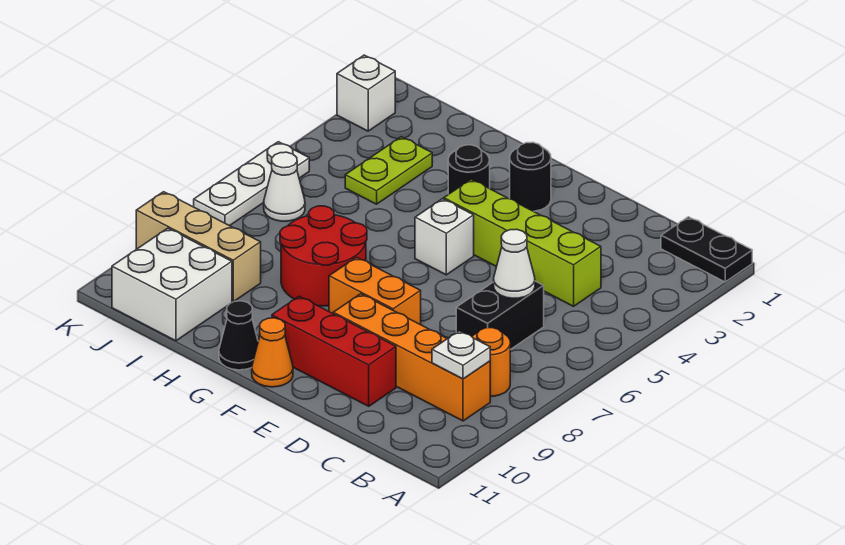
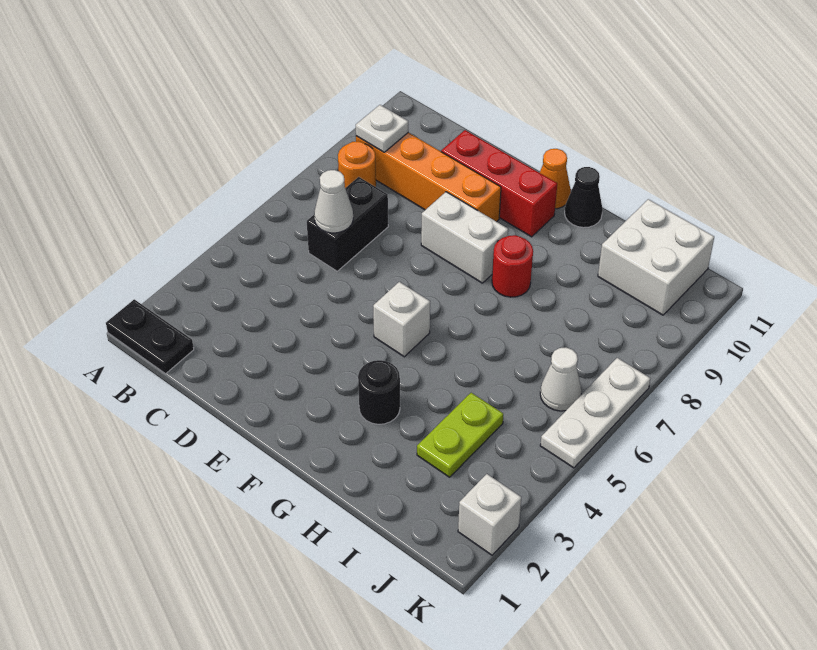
lime 1x4 brick [444,179,601,306] -> none
orange 1x2 brick [329,257,421,325] -> white 1x2 brick [421,192,508,283]
black 1x1 round brick [510,142,551,211] -> none
red 2x2 round brick [280,206,367,306] -> red 1x1 round brick [492,235,533,297]
tan 1x3 brick [136,192,261,302] -> none

